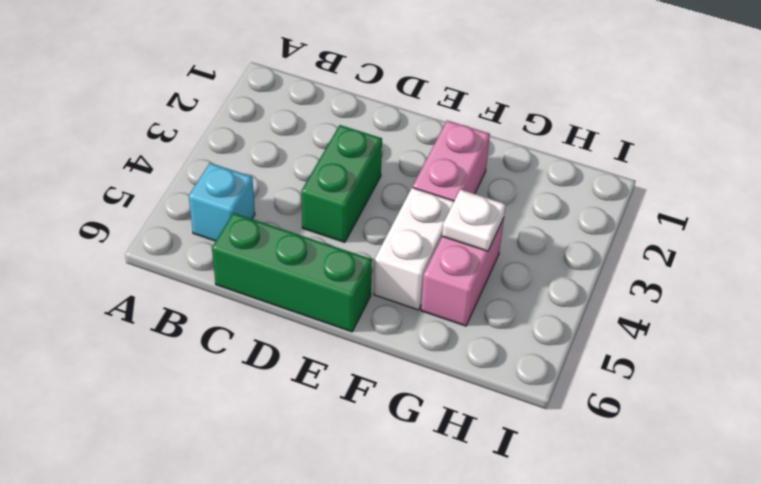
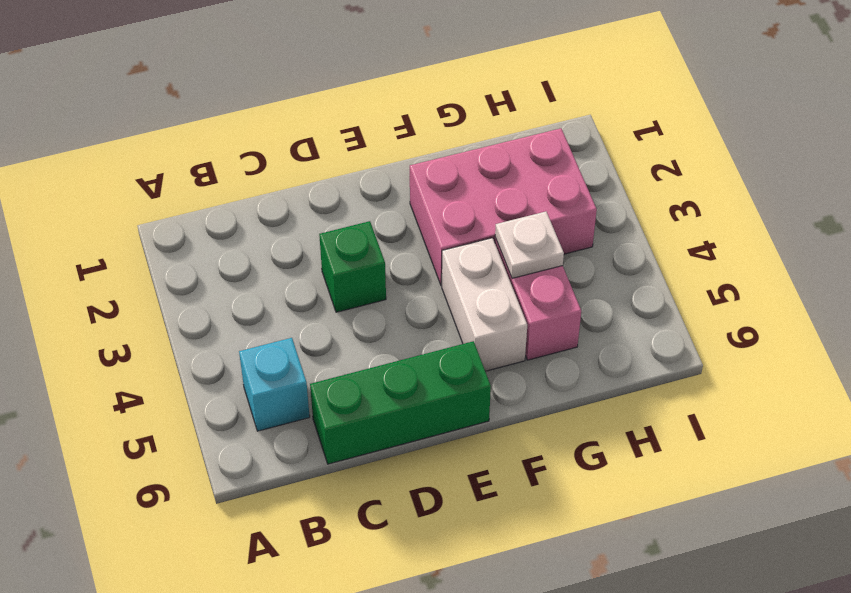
green 1x2 brick [301,125,382,242] -> green 1x1 brick [319,221,386,312]
pink 1x2 brick [413,121,490,201] -> pink 2x3 brick [410,128,597,286]

